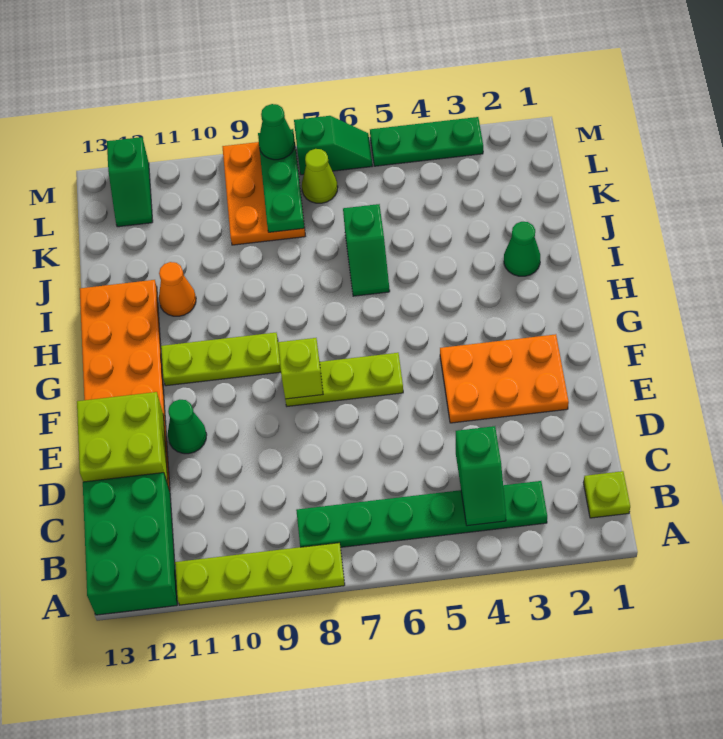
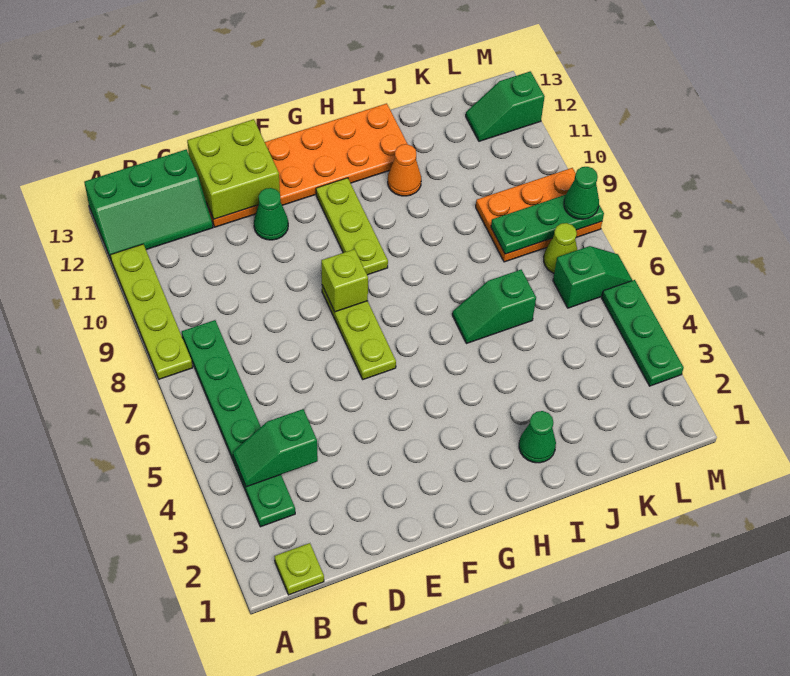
green 2x3 brick [83,473,177,615] -> green 2x3 slope [84,150,213,259]
orange 2x3 plate [440,334,569,423] -> none
green 1x2 slope [294,116,372,175] -> green 1x2 slope turned to [553,246,632,308]

